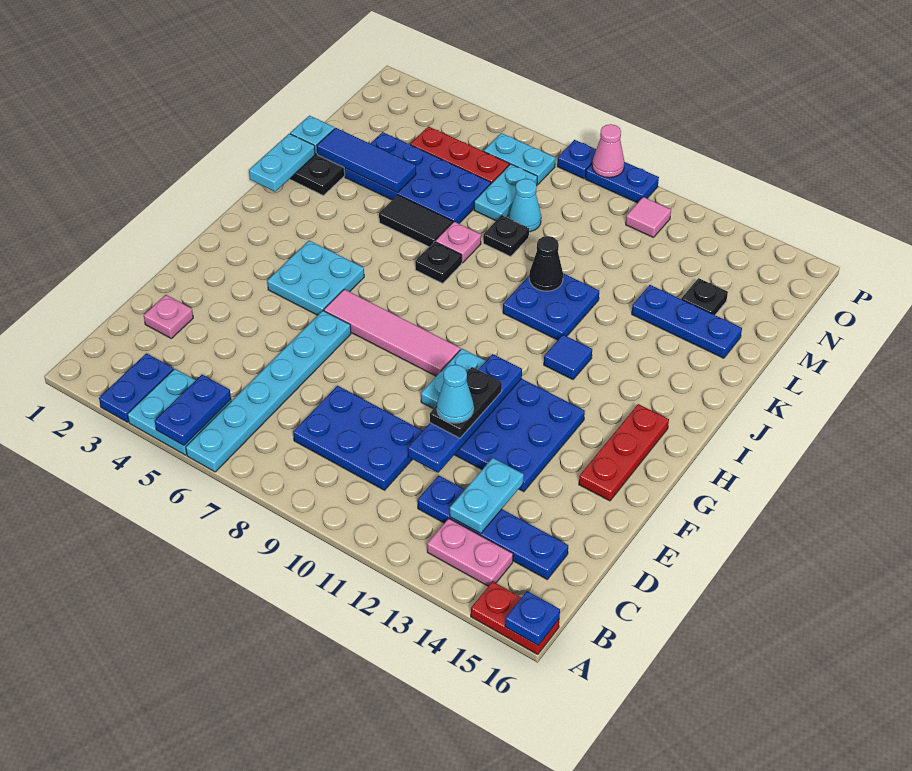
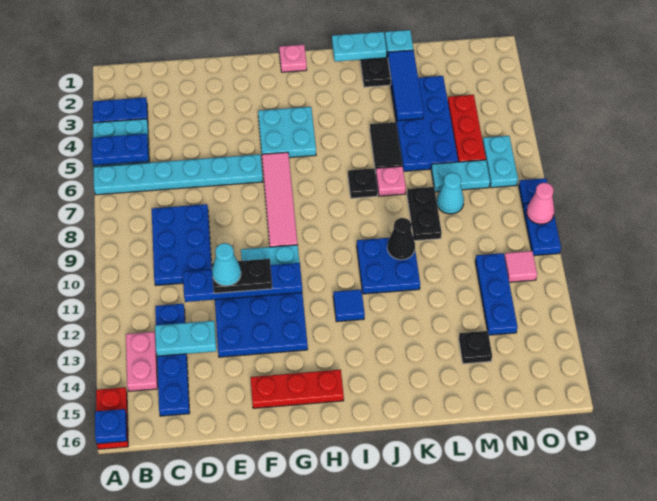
pink 1x1 plate [144,295,193,338] -> pink 1x1 plate moved to [279,45,307,72]
black 1x1 plate [483,215,529,256] -> black 1x2 plate [407,187,442,241]
blue 1x3 plate [632,285,742,358] -> blue 1x3 plate moved to [475,253,518,335]

